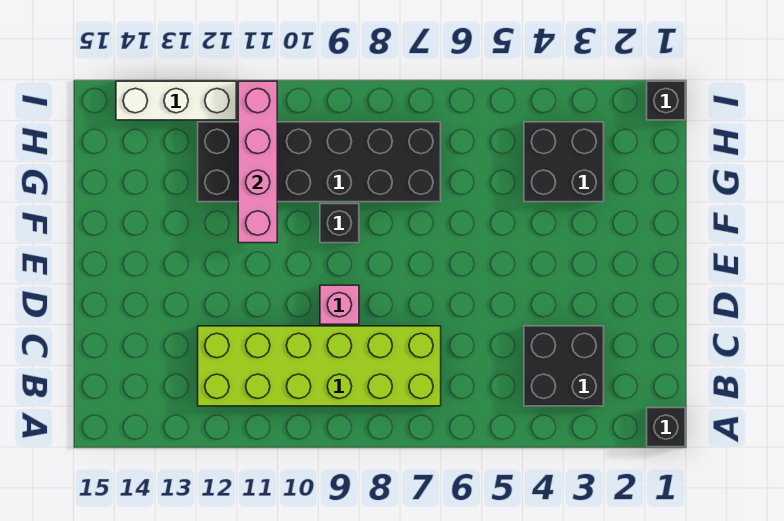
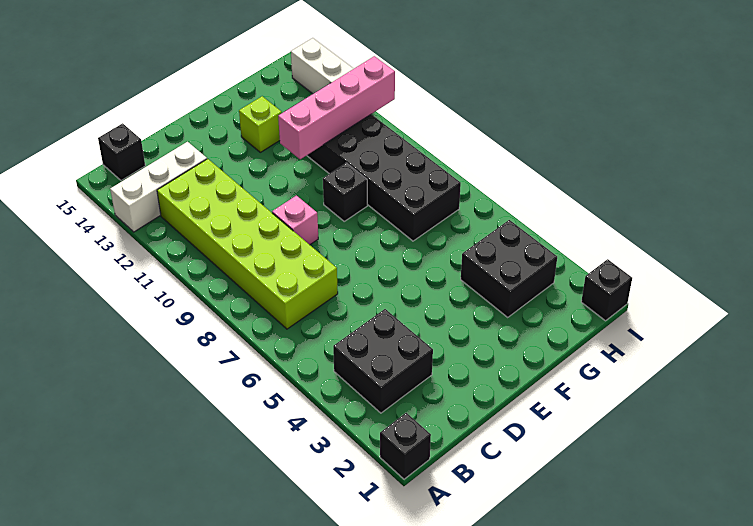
none -> white 1x3 brick [110,142,207,232]
none -> black 1x1 brick [98,123,145,181]
none -> lime 1x1 brick [239,96,282,152]

